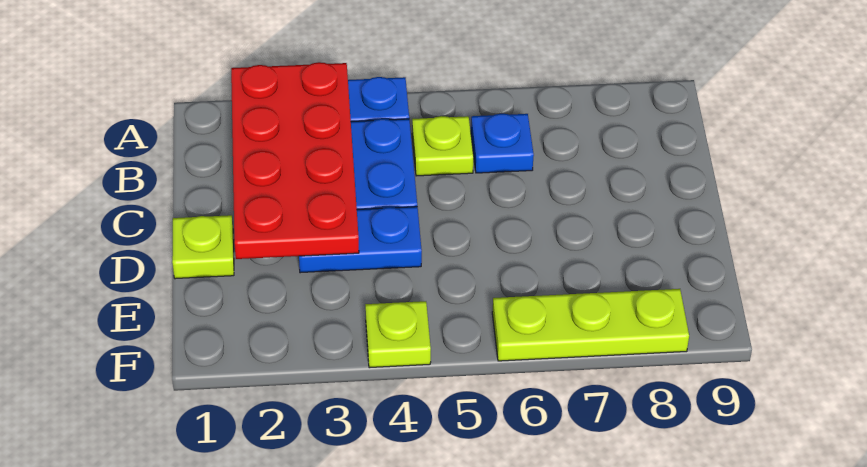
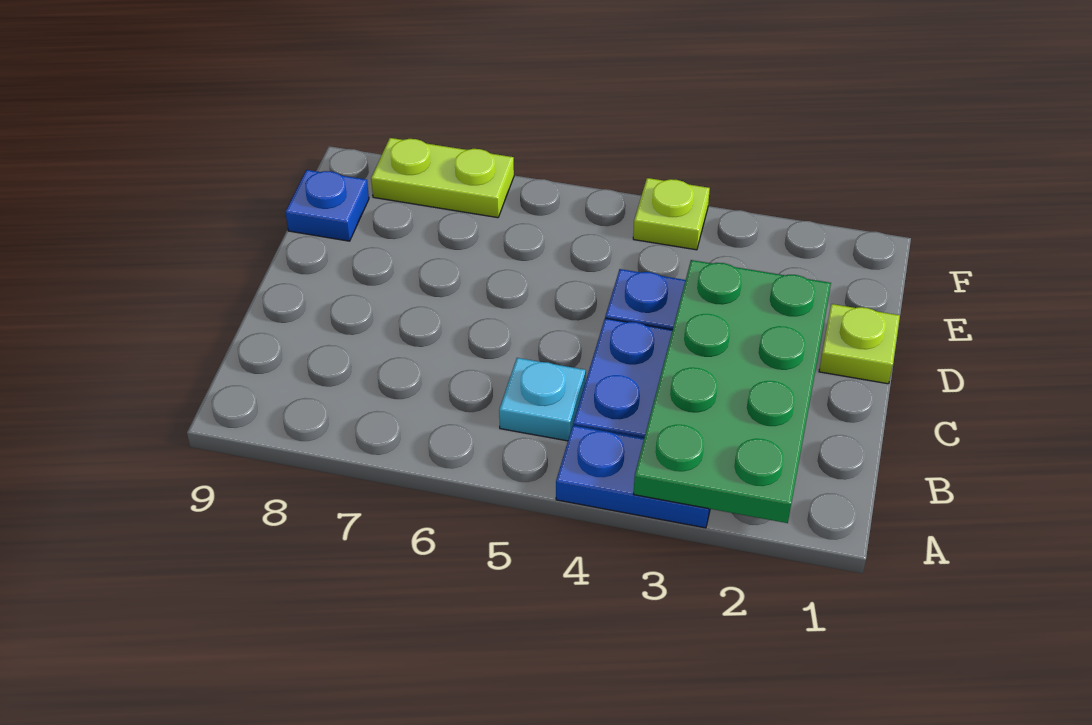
red 2x4 plate [231,62,359,259] -> green 2x4 plate [634,260,831,523]
lime 1x1 plate [412,116,473,176] -> cyan 1x1 plate [499,358,586,441]
blue 1x1 plate [471,114,534,173] -> blue 1x1 plate moved to [285,170,369,241]
lime 1x3 plate [492,289,689,361] -> lime 1x2 plate [371,138,514,218]

